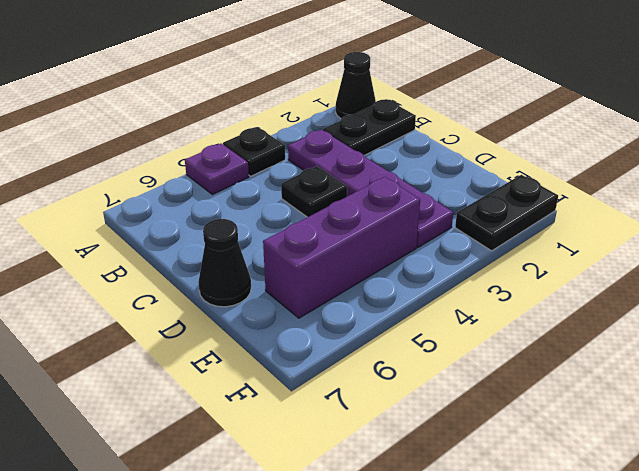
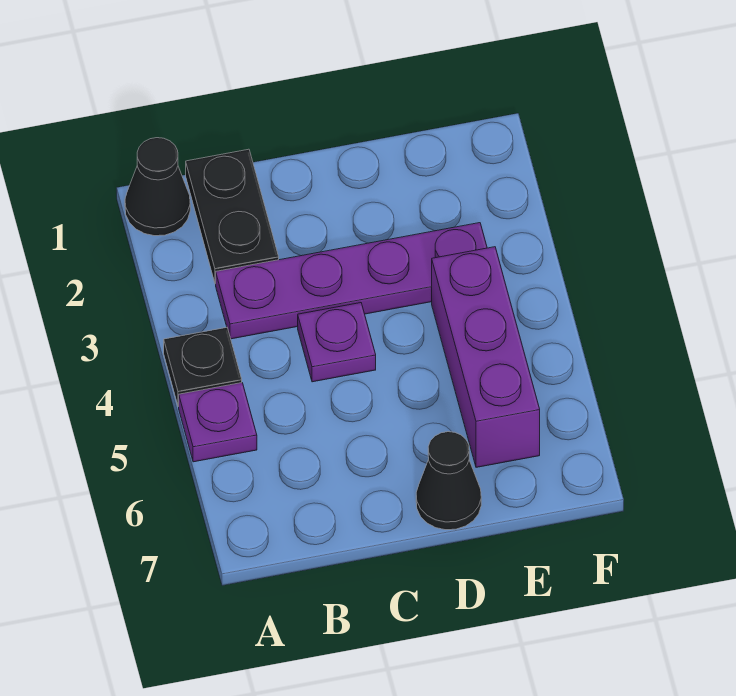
black 1x1 plate [281,166,347,217] -> purple 1x1 plate [298,303,376,382]
black 1x2 plate [455,175,558,251] -> none

